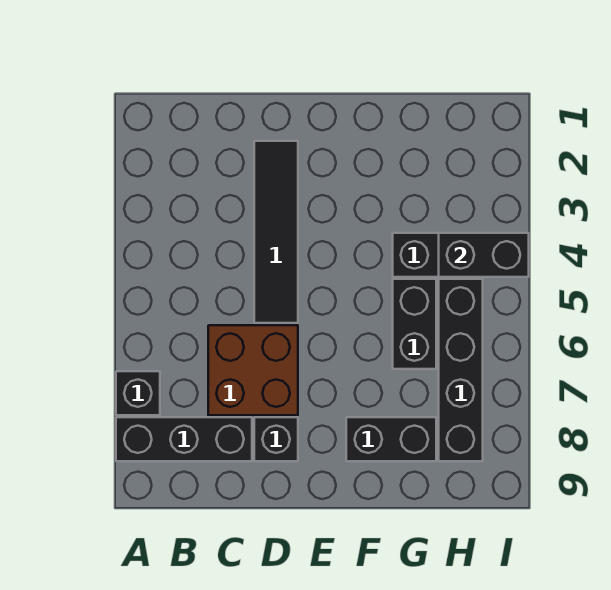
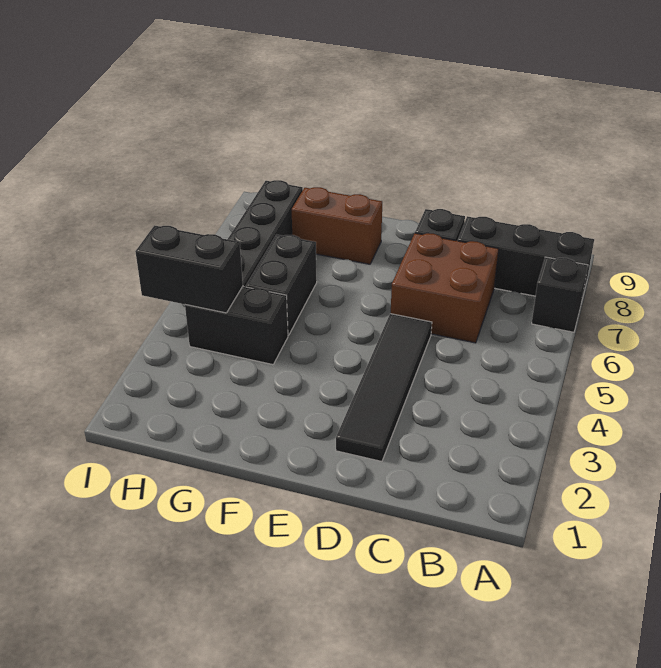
black 1x2 brick [346,417,436,461] -> brown 1x2 brick [292,187,382,264]

